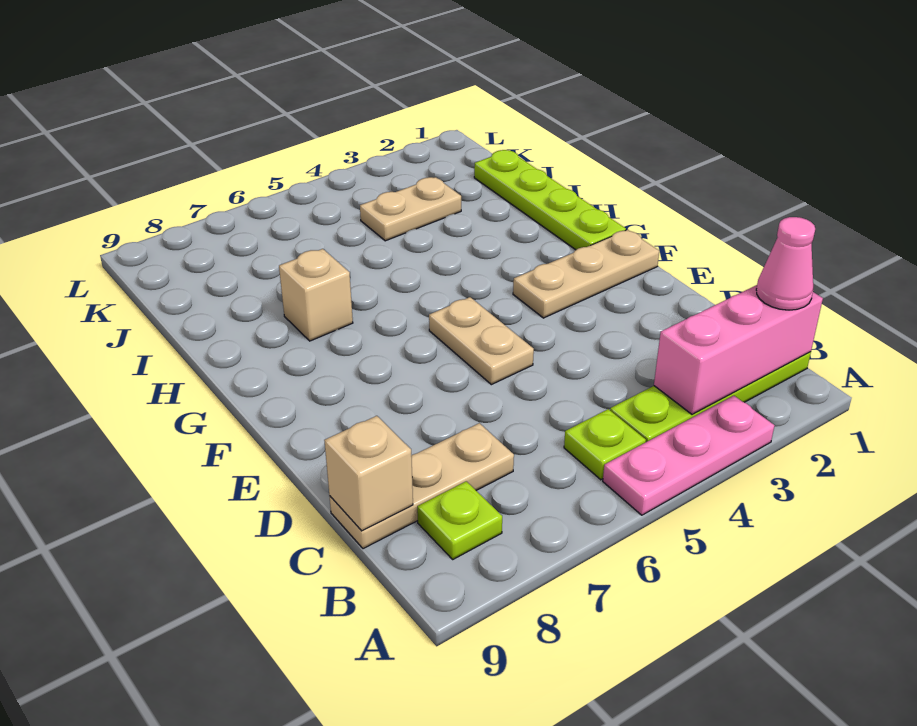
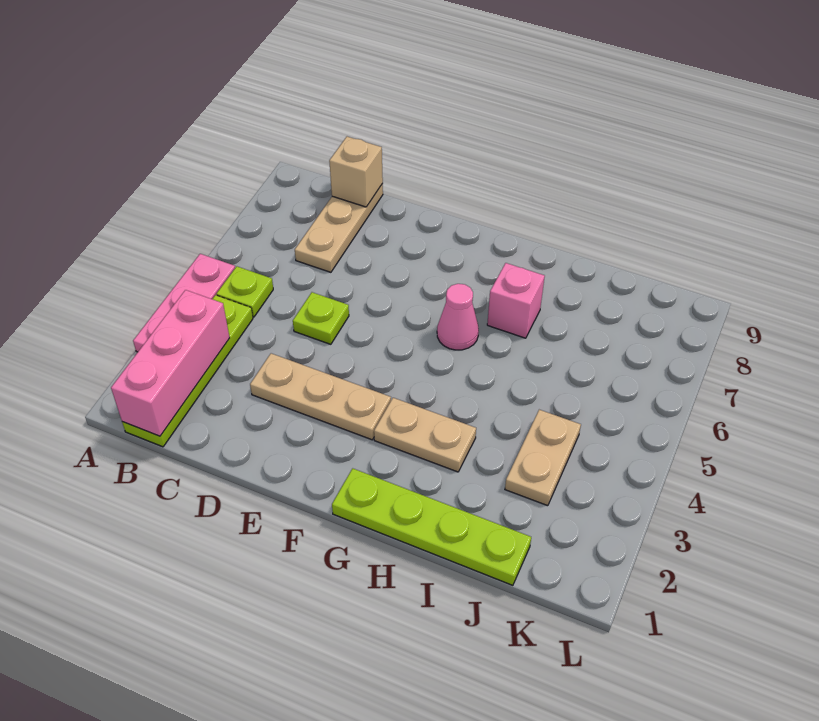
pink 1x1 cone [756,217,815,310] -> pink 1x1 cone moved to [437,284,479,350]
lime 1x1 plate [417,481,502,559] -> lime 1x1 plate moved to [293,292,349,344]
tan 1x2 plate [429,297,534,385] -> tan 1x2 plate moved to [374,398,476,472]
tan 1x3 plate [513,230,659,318] -> tan 1x3 plate turned to [250,353,391,440]
tan 1x1 brick [279,249,353,341] -> pink 1x1 brick [487,263,545,338]

